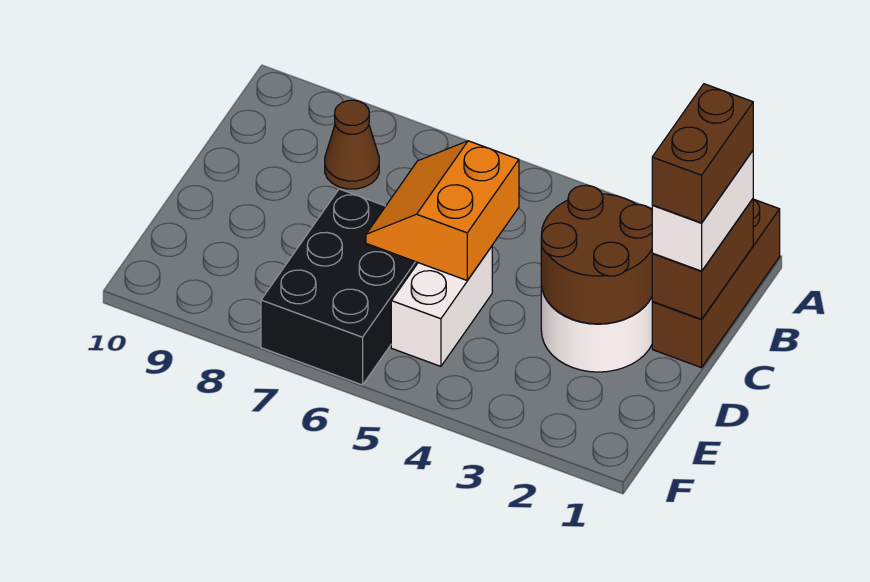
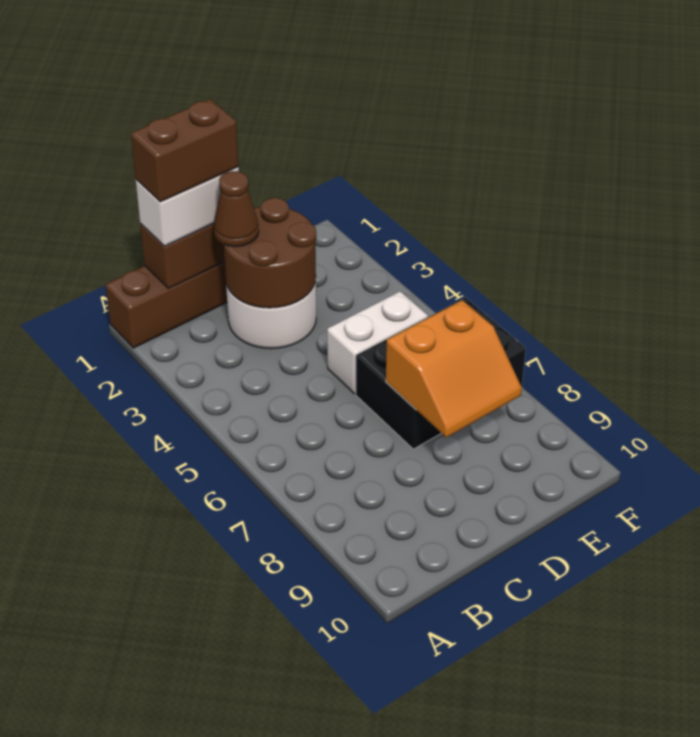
brown 1x1 cone [325,100,379,189] -> brown 1x1 cone moved to [214,171,259,247]
orange 2x2 slope [366,141,519,280] -> orange 2x2 slope moved to [386,300,522,437]

